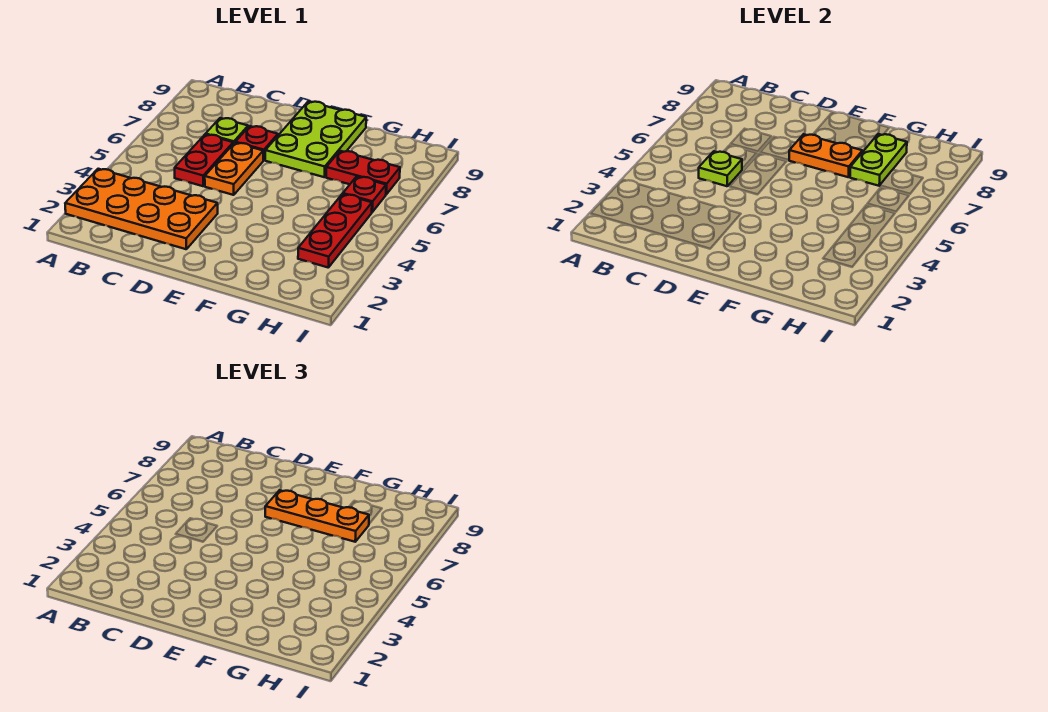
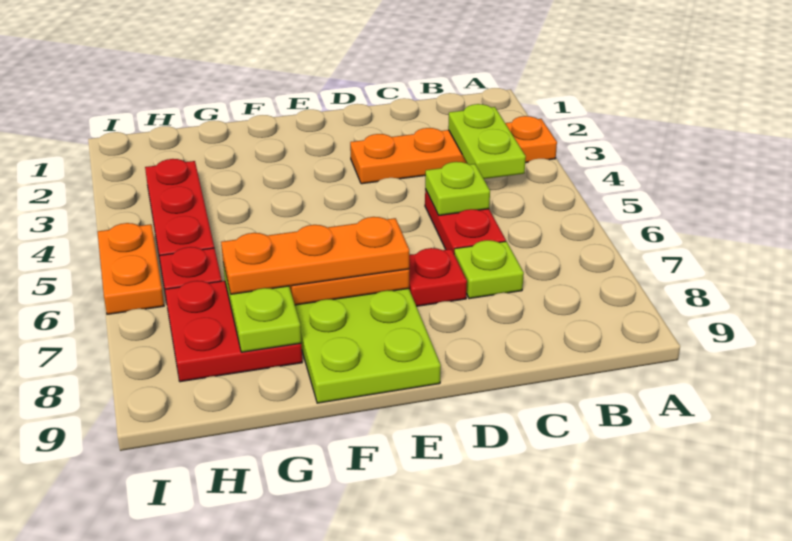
orange 2x4 plate [65,169,218,249] -> orange 1x4 plate [350,116,557,184]
none -> lime 1x2 plate [448,104,526,179]
orange 1x2 plate [205,143,263,195] -> orange 1x2 plate moved to [97,223,164,314]
red 1x2 plate [326,151,400,194] -> red 2x2 plate [165,281,302,382]

